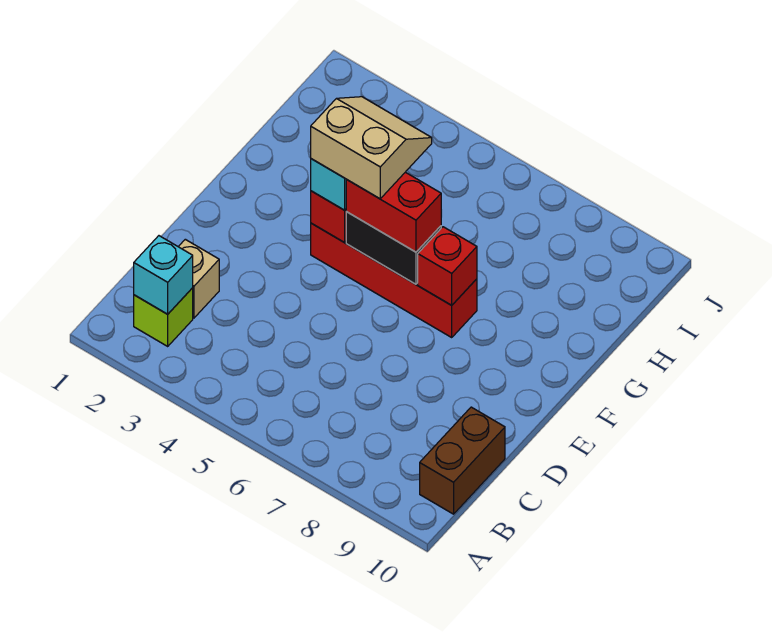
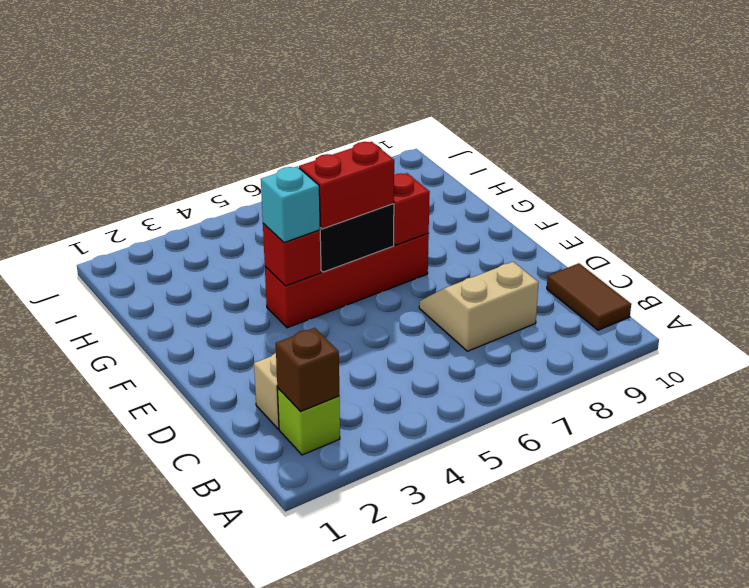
cyan 1x1 brick [134,236,193,314] -> brown 1x1 brick [276,328,339,412]
brown 1x2 brick [420,407,505,514] -> brown 1x2 tile [547,263,631,330]
tan 2x2 slope [311,97,432,199] -> tan 2x2 slope moved to [419,262,539,351]

